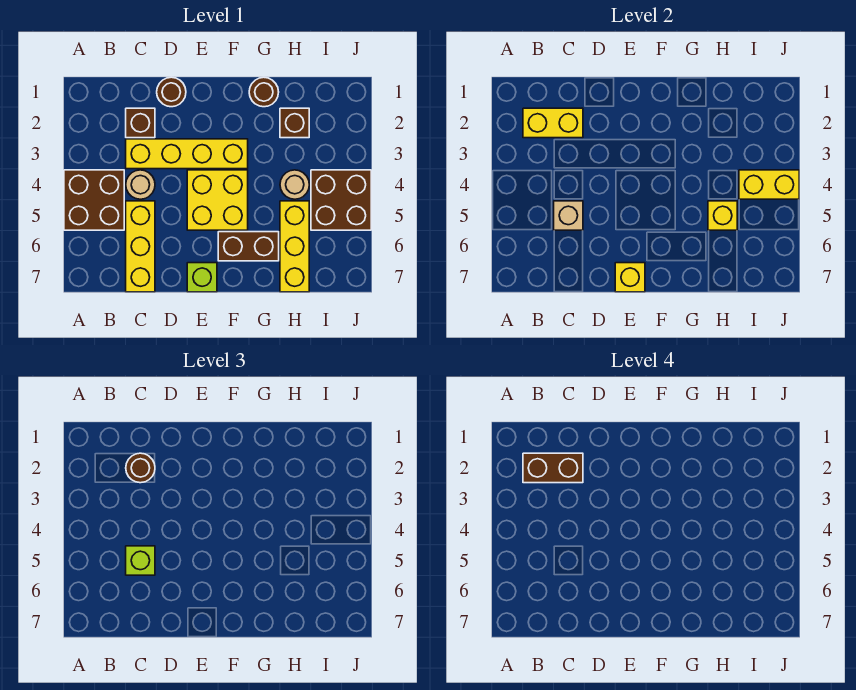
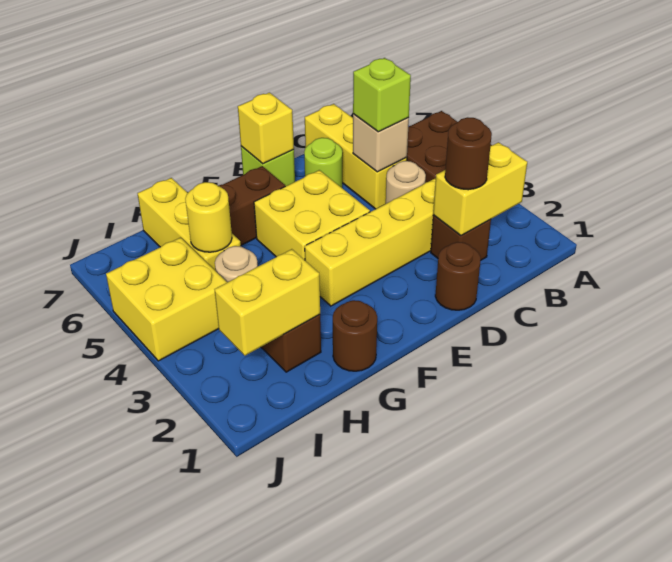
brown 1x2 brick [523,453,583,483] -> none
none -> lime 1x1 round brick [304,138,342,188]
yellow 1x1 brick [708,201,737,230] -> yellow 1x1 round brick [185,182,232,252]
brown 2x2 brick [311,170,371,230] -> yellow 2x2 brick [106,238,227,361]
yellow 1x2 brick [739,170,799,199] -> yellow 1x2 brick moved to [214,249,320,356]

